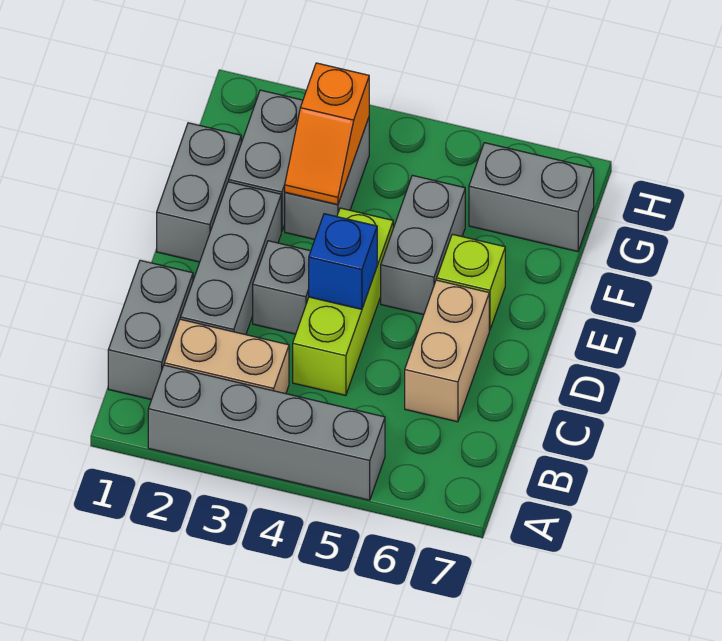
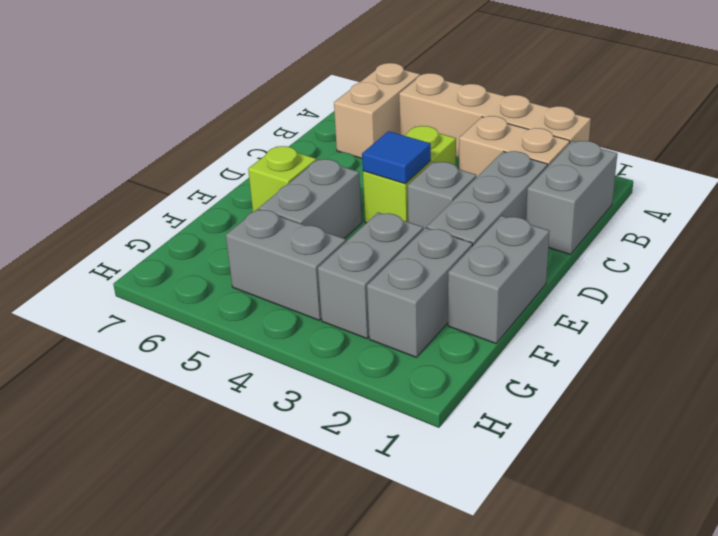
grey 1x4 brick [148,365,385,500] -> tan 1x4 brick [399,73,591,157]
lime 1x3 brick [293,208,393,396] -> lime 1x2 brick [363,126,456,223]
tan 1x2 brick [405,280,489,422] -> tan 1x2 brick moved to [334,63,420,158]
blue 1x1 brick [309,214,377,309] -> blue 1x1 tile [362,131,431,184]
orange 1x2 slope [285,63,369,205] -> none
grey 1x2 brick [469,143,594,252] -> grey 1x2 brick moved to [226,209,346,320]

